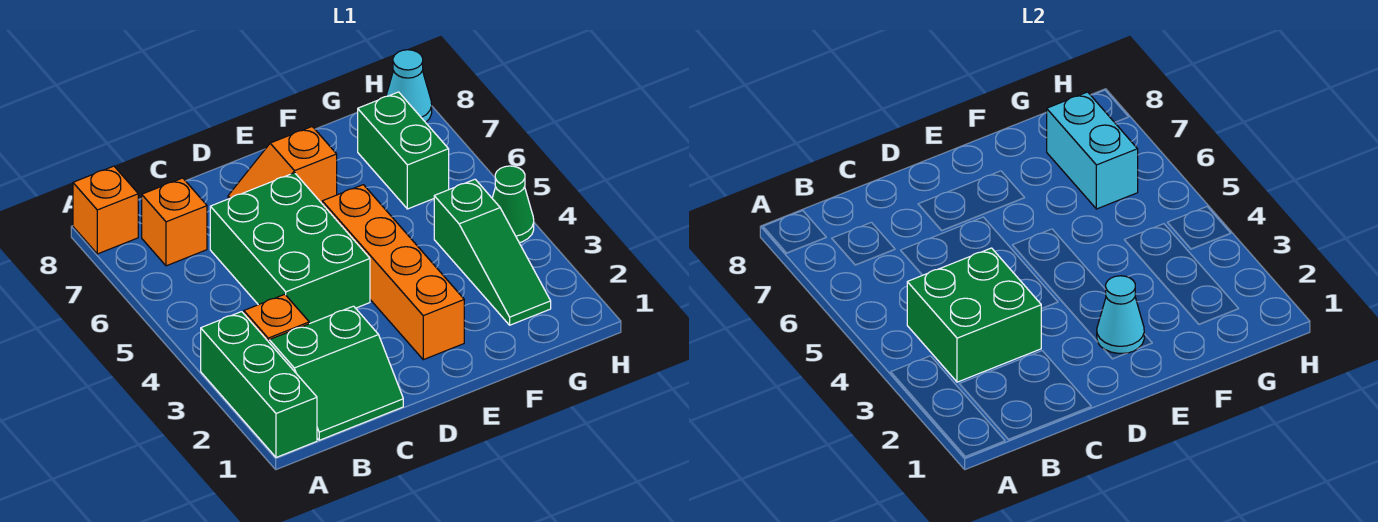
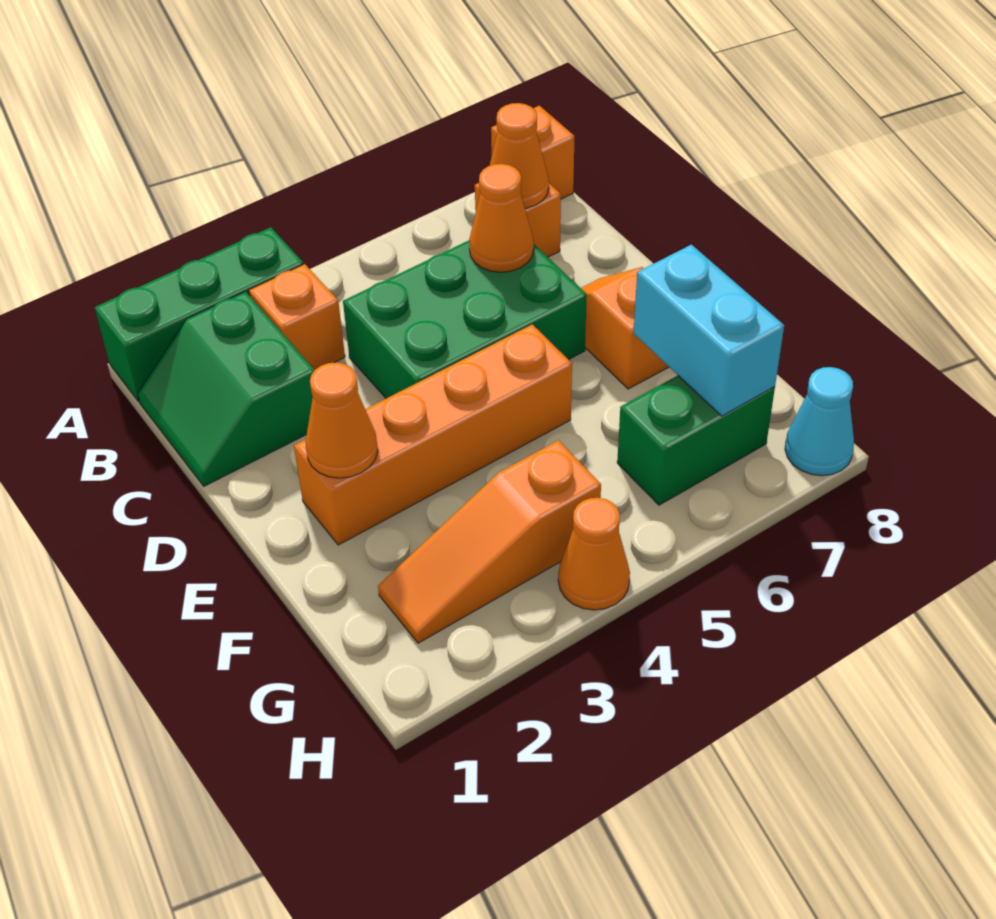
green 2x2 brick [907,248,1041,382] -> none
none -> orange 1x1 cone [490,103,549,208]
none -> orange 1x1 cone [469,164,534,272]
cyan 1x1 cone [1097,276,1144,353] -> orange 1x1 cone [306,362,378,478]
green 1x3 slope [434,179,551,325] -> orange 1x3 slope [378,440,601,643]
cyan 1x2 brick [1047,92,1138,209] -> cyan 1x2 brick turned to [634,245,784,416]
green 1x1 cone [492,166,534,243] -> orange 1x1 cone [558,498,630,610]

